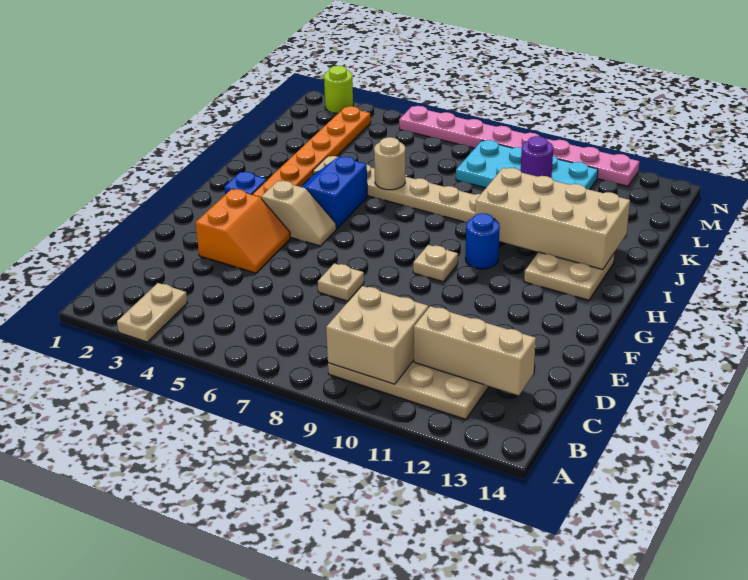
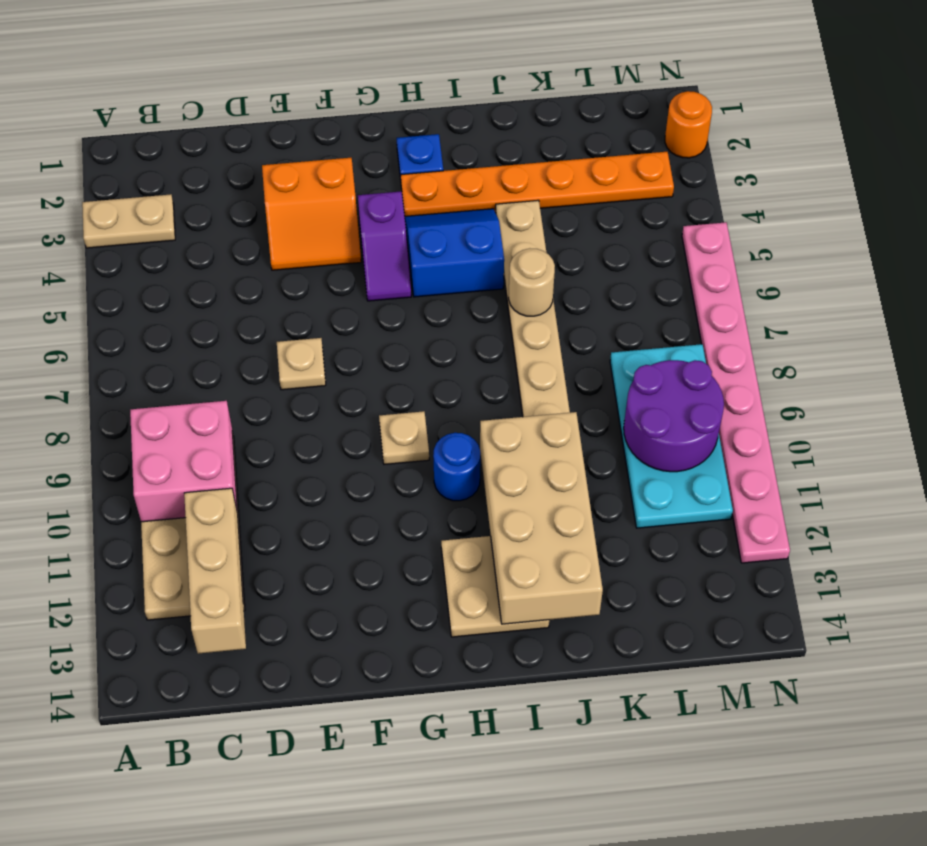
tan 2x2 brick [326,286,428,384] -> pink 2x2 brick [130,401,237,522]
tan 1x2 slope [261,181,336,246] -> purple 1x2 slope [358,191,411,301]
purple 1x1 round brick [521,136,553,178] -> purple 2x2 round brick [624,360,724,472]
lime 1x1 round brick [324,66,353,113] -> orange 1x1 round brick [665,91,712,158]

